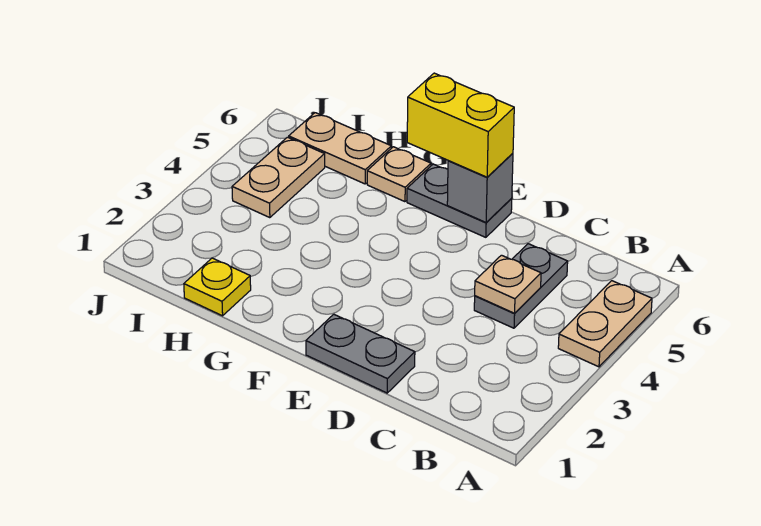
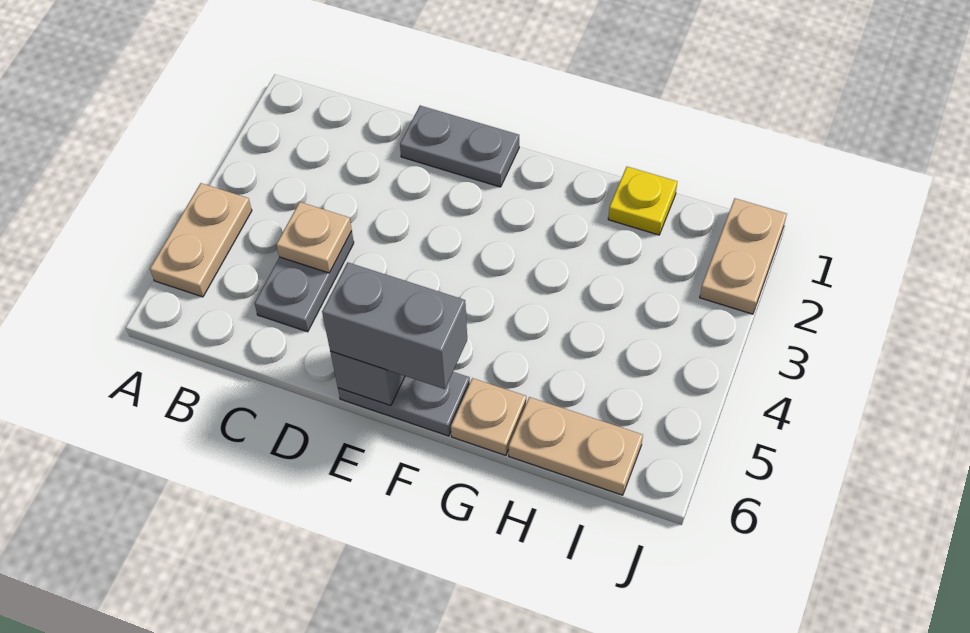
yellow 1x2 brick [407,73,514,177] -> grey 1x2 brick [322,263,467,389]
tan 1x2 plate [232,137,325,218] -> tan 1x2 plate moved to [700,198,787,314]

